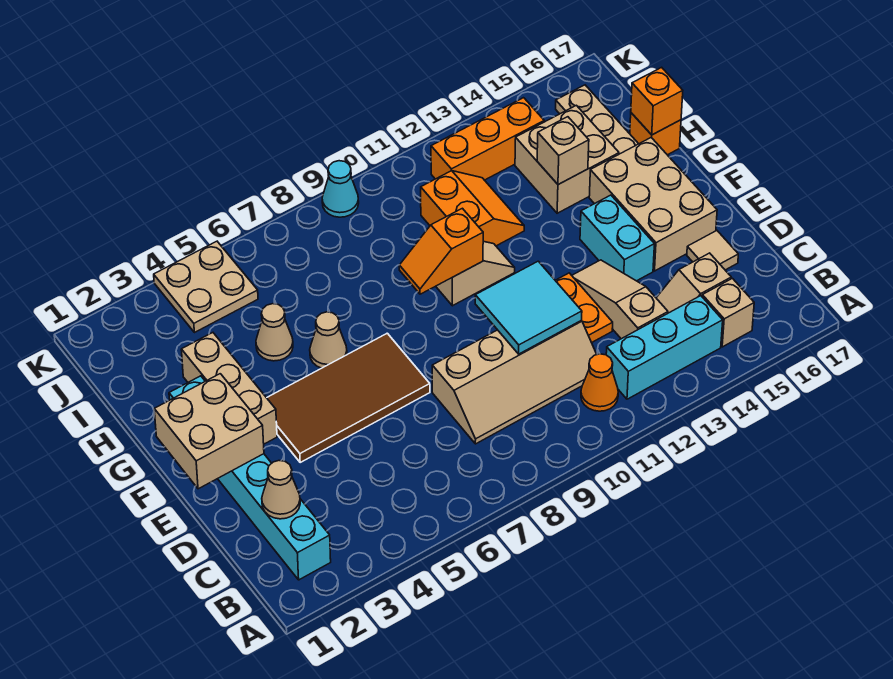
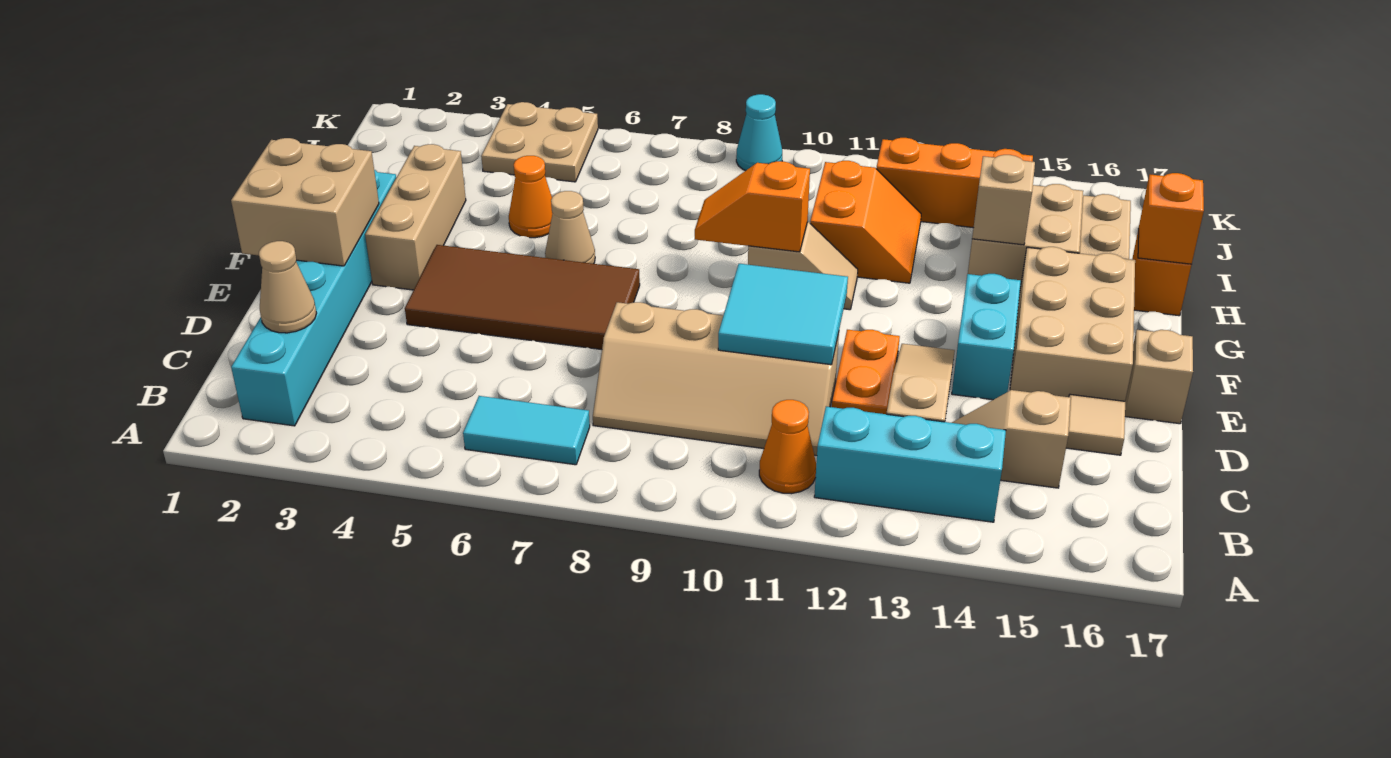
none -> cyan 1x2 tile [463,396,590,465]
tan 1x1 brick [702,278,754,347] -> tan 1x1 brick moved to [1125,330,1193,424]
tan 1x1 cone [256,304,293,361] -> orange 1x1 cone [509,156,553,238]

